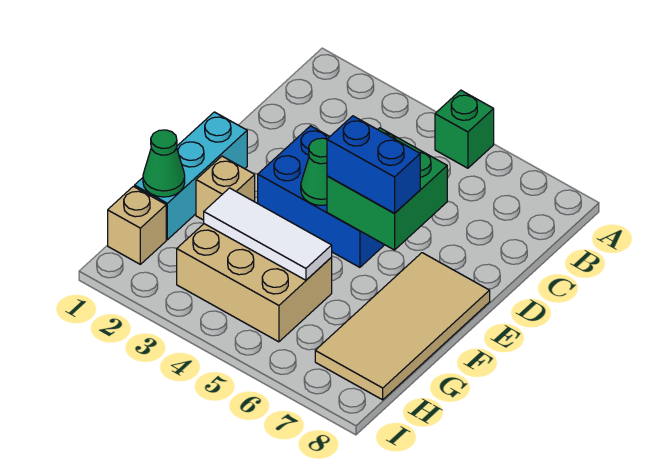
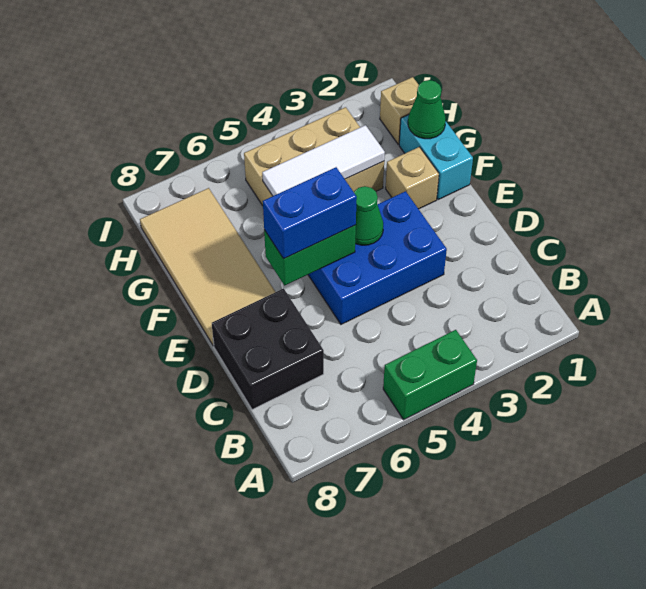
green 1x1 brick [435,90,494,168] -> green 1x2 brick [383,330,477,420]
none -> black 2x2 brick [212,289,324,410]
green 2x2 brick [327,128,447,250] -> green 1x2 brick [264,225,356,286]
cyan 1x3 brick [135,112,247,240] -> cyan 1x2 brick [399,115,473,200]

